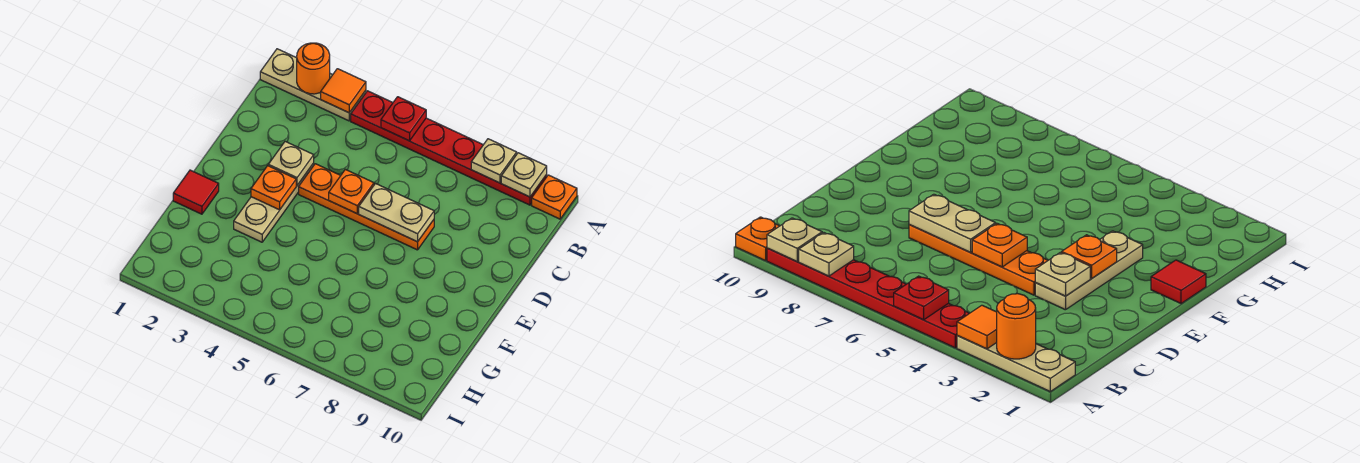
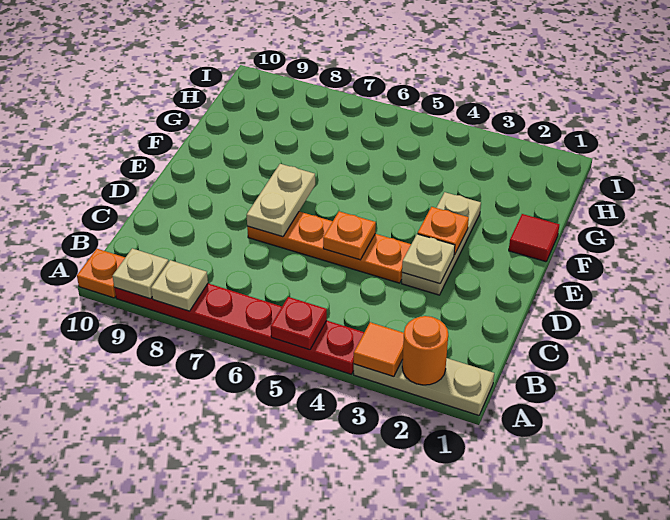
tan 1x2 plate [359,184,434,242] -> tan 1x2 plate turned to [247,164,315,237]

